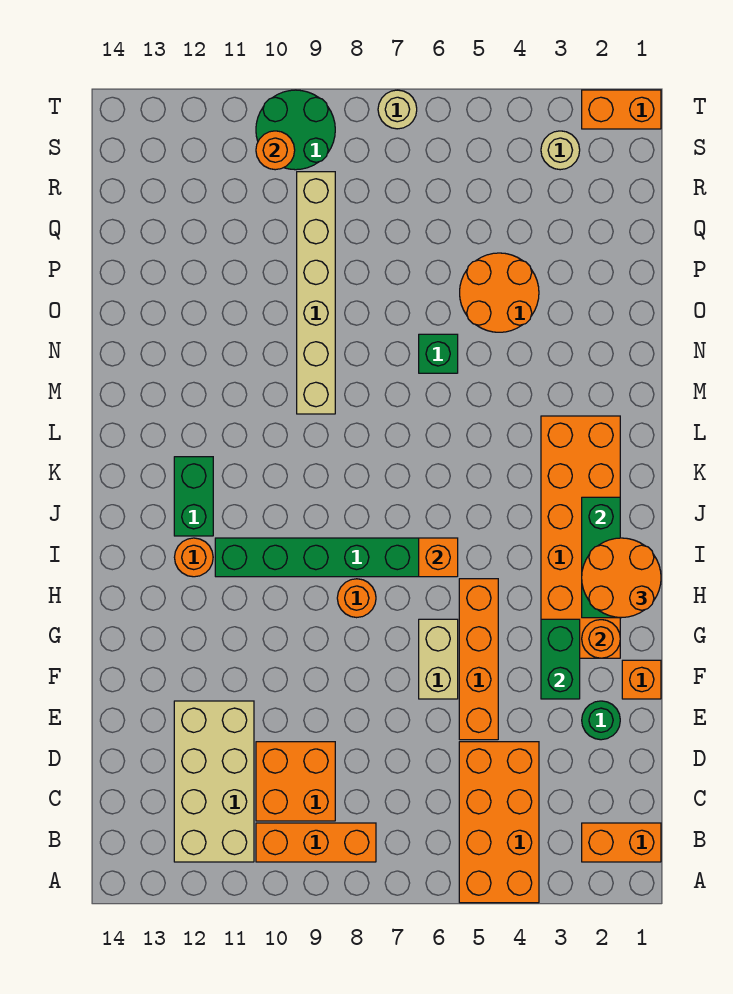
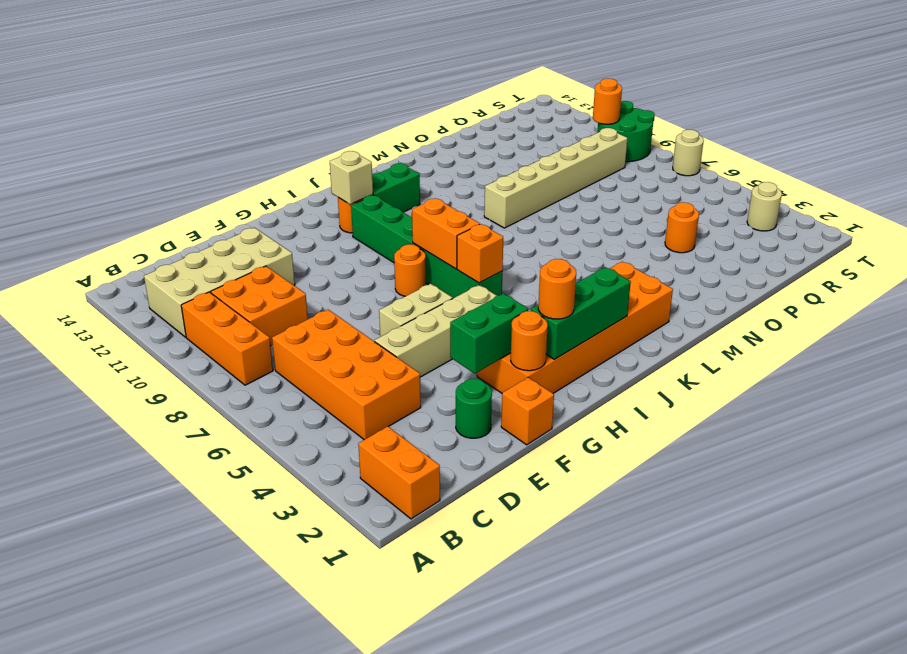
orange 2x4 brick [459,742,539,903] -> orange 2x4 brick turned to [272,310,421,440]
orange 1x4 brick [459,579,498,740] -> tan 1x4 brick [374,285,497,377]
orange 2x2 round brick [582,538,661,618] -> orange 1x1 round brick [538,259,576,319]
none -> tan 1x1 brick [330,151,373,204]
green 1x1 brick [419,334,458,373] -> none
orange 2x2 round brick [460,253,539,332] -> orange 1x1 round brick [665,202,699,253]
orange 1x2 brick [582,90,661,129] -> orange 1x2 brick moved to [412,198,480,269]

